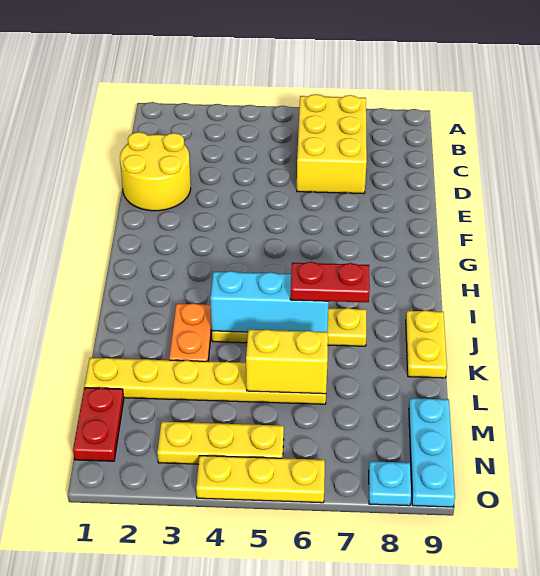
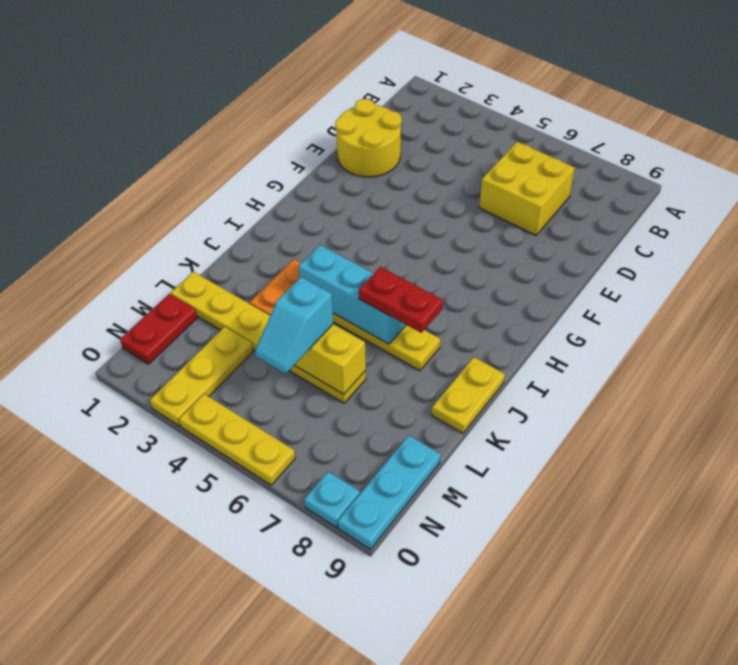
yellow 2x3 brick [297,94,367,194] -> yellow 2x2 brick [479,142,575,235]
none -> cyan 1x2 slope [255,277,333,374]
yellow 1x3 plate [157,422,284,464] -> yellow 1x3 plate turned to [150,327,253,426]

